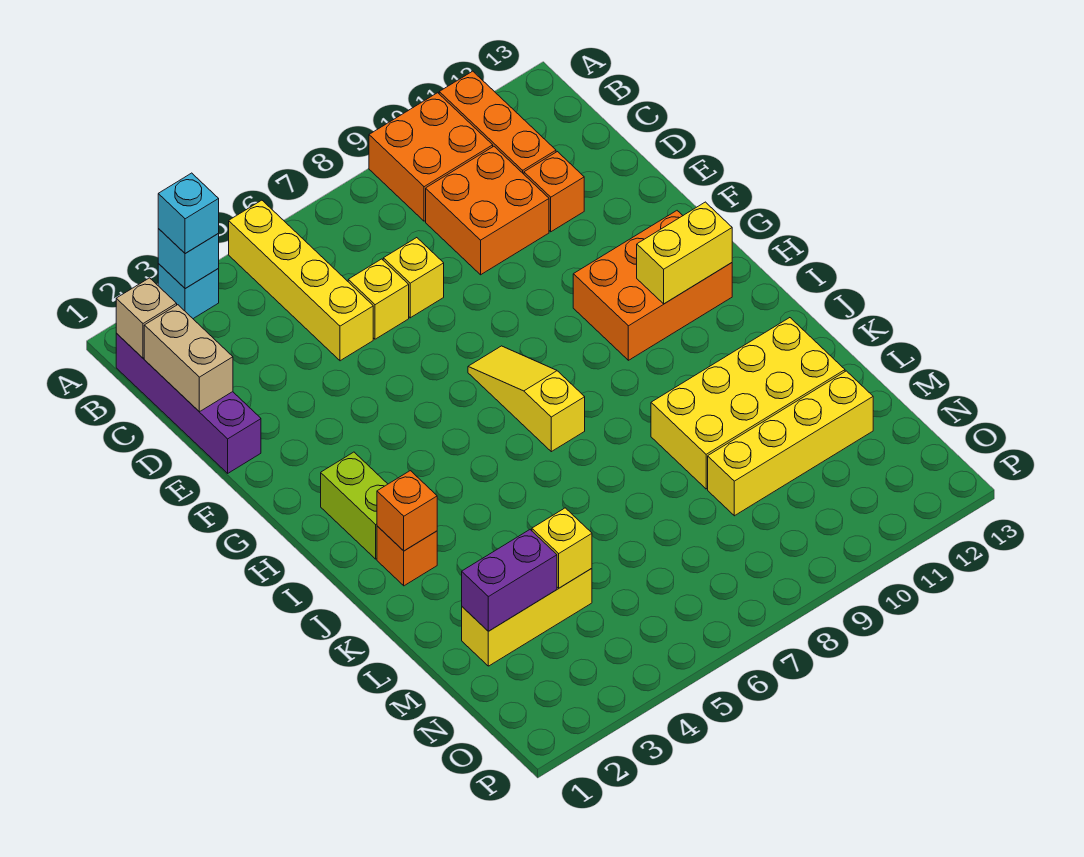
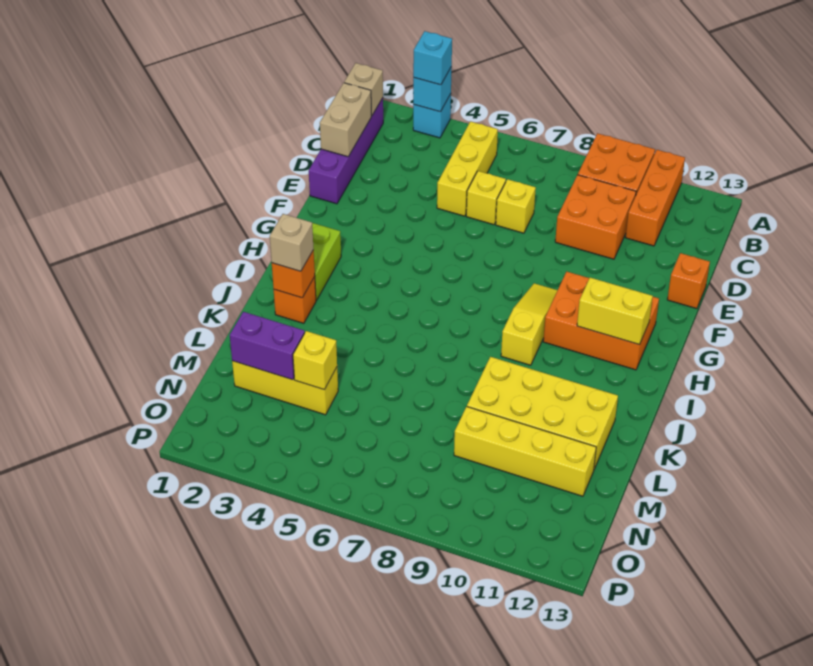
yellow 1x4 brick [229,200,373,361] -> yellow 1x3 brick [437,121,498,216]
orange 1x1 brick [524,152,584,232] -> orange 1x1 brick moved to [667,253,710,309]
yellow 1x3 slope [468,346,585,452] -> yellow 1x3 slope moved to [501,283,558,365]
none -> tan 1x1 brick [270,214,313,271]

